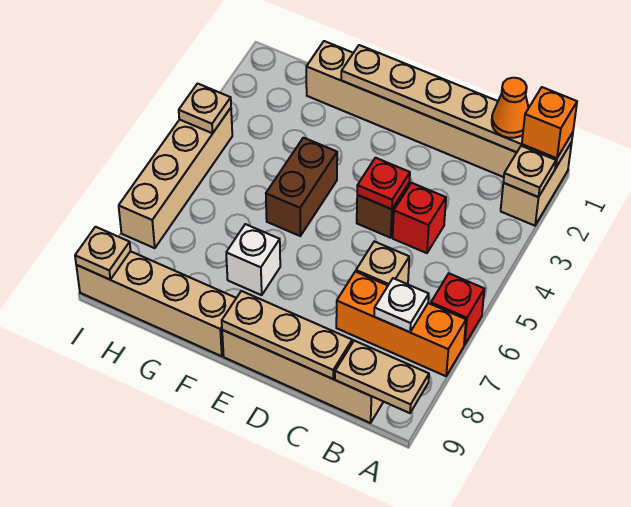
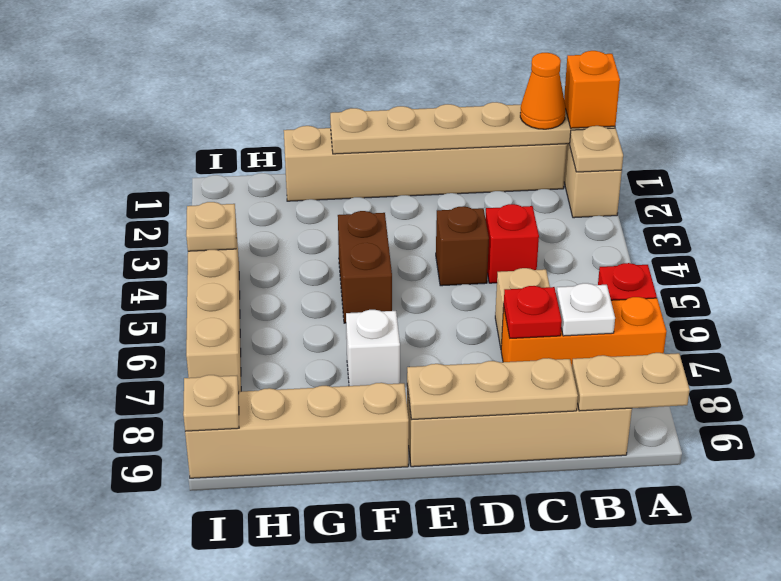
red 1x1 plate [357,158,410,209] -> red 1x1 plate moved to [503,286,562,338]

